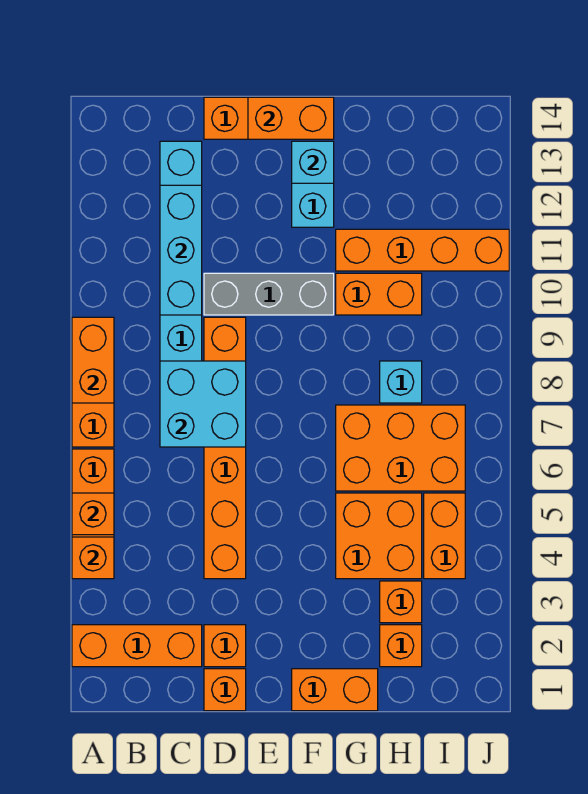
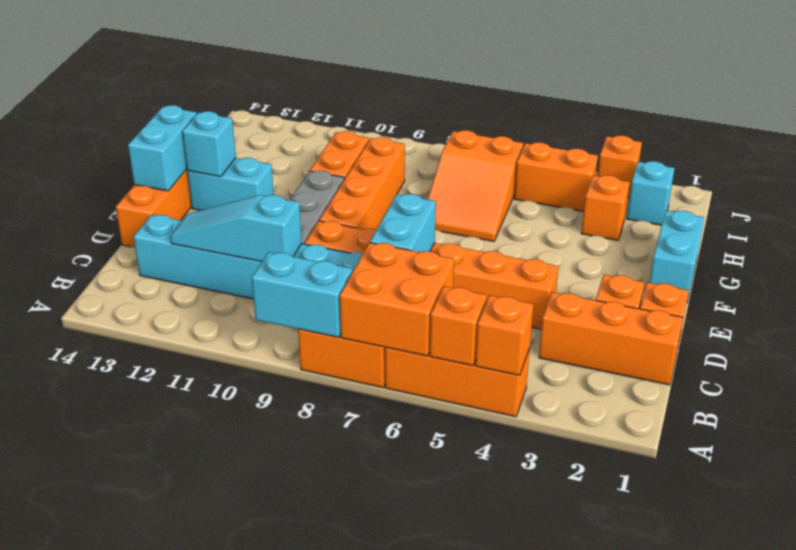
orange 1x3 brick [72,625,202,667] -> orange 1x3 brick turned to [539,292,683,385]
orange 1x2 brick [72,317,114,403] -> cyan 1x2 brick [252,252,352,337]
cyan 2x2 brick [160,361,246,447] -> cyan 1x2 brick [370,194,436,252]
cyan 1x3 brick [160,185,202,315] -> cyan 1x3 slope [170,195,302,262]
orange 1x2 brick [248,97,334,139] -> cyan 1x2 brick [128,105,197,191]
orange 1x2 brick [292,669,378,711] -> cyan 1x2 brick [650,211,704,302]
orange 2x2 brick [336,493,422,579] -> orange 2x2 brick moved to [340,243,454,356]
orange 2x3 brick [336,405,465,491] -> orange 2x3 slope [428,130,523,241]
orange 1x4 brick [336,229,509,271] -> orange 1x4 brick moved to [319,137,405,230]
orange 1x1 brick [380,625,422,667] -> orange 1x1 brick moved to [598,135,642,198]
cyan 1x1 brick [380,361,422,403] -> cyan 1x1 brick moved to [627,161,674,225]

